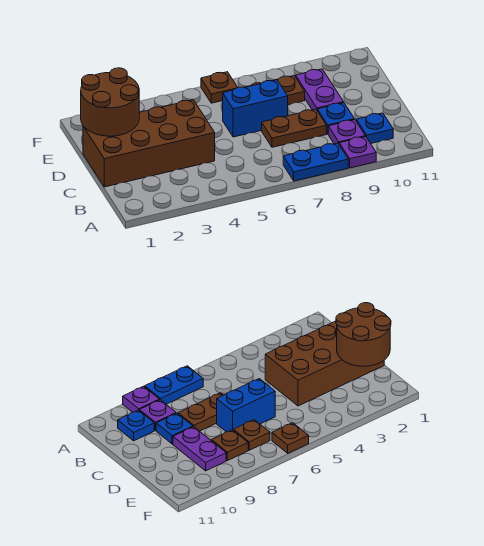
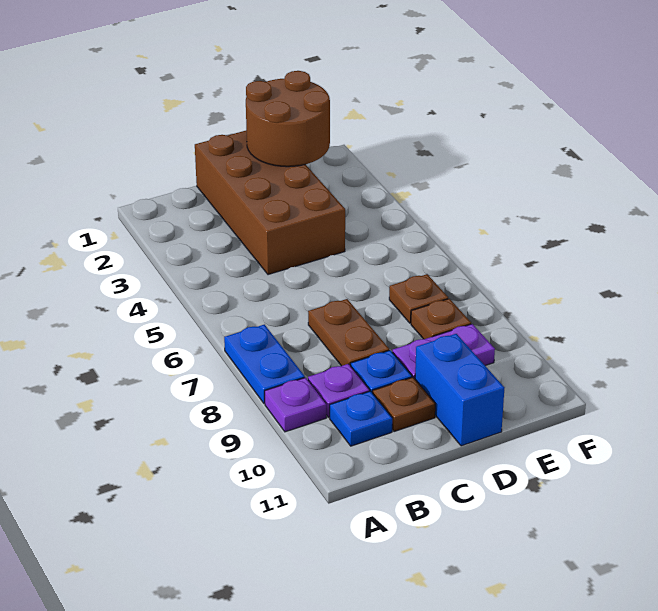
blue 1x2 brick [223,80,288,137] -> blue 1x2 brick moved to [415,334,504,446]
brown 1x1 plate [201,72,238,103] -> brown 1x1 plate moved to [373,377,435,431]

